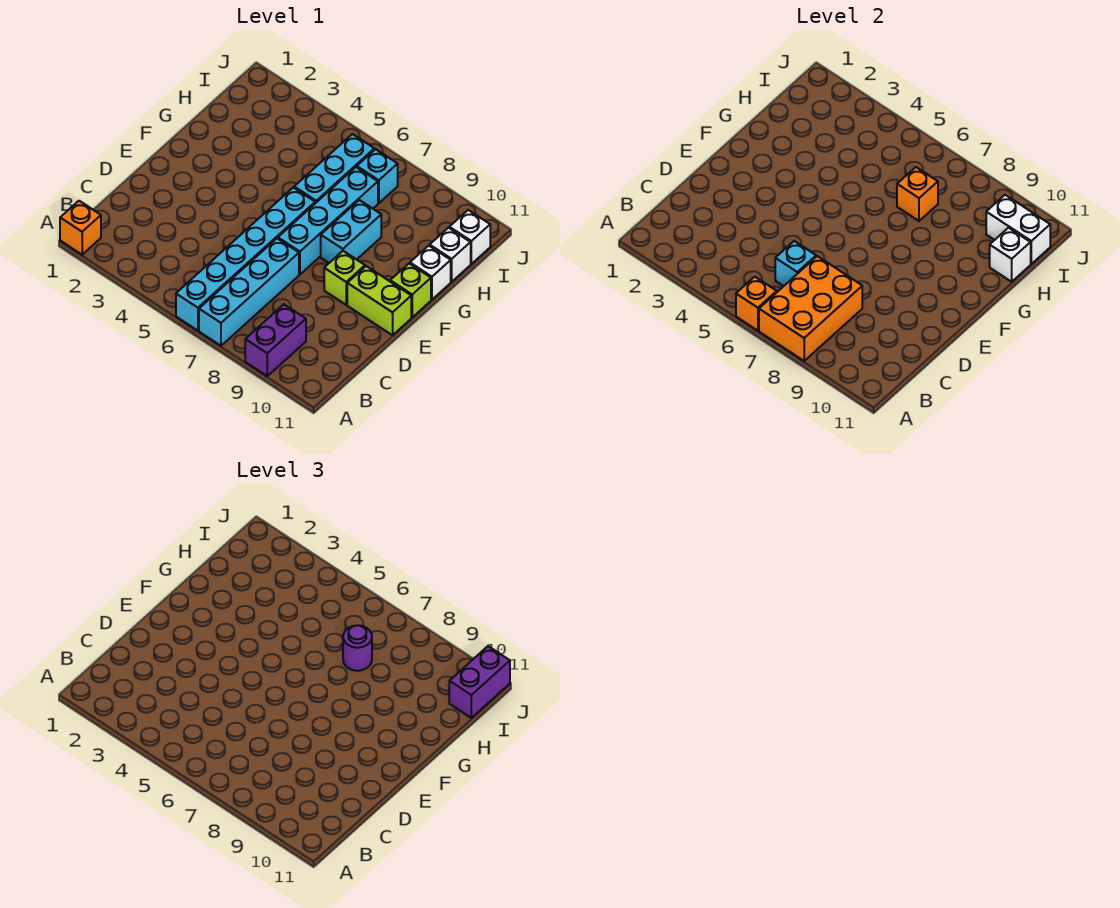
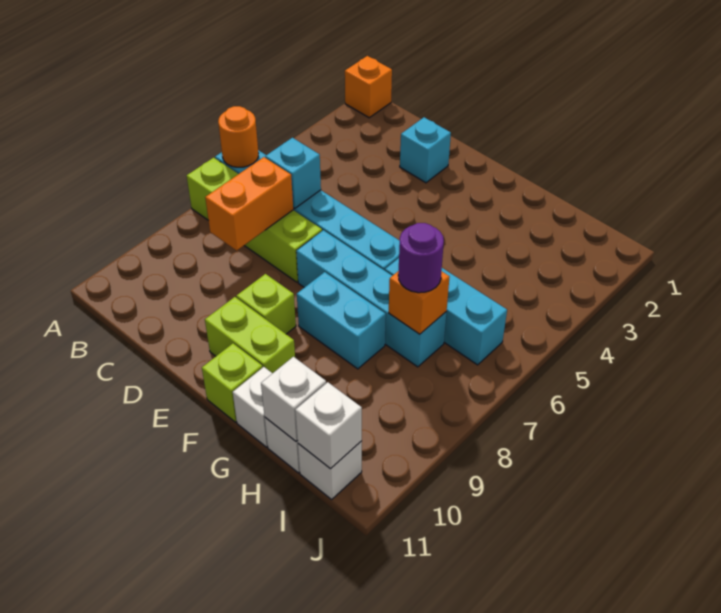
orange 1x1 brick [736,277,777,331] -> orange 1x1 round brick [218,106,259,167]
cyan 1x4 brick [199,238,299,346] -> lime 1x4 brick [187,158,322,282]
orange 2x3 brick [759,256,862,361] -> orange 1x2 brick [205,157,293,251]
purple 1x2 brick [245,304,306,376] -> none
lime 1x2 brick [347,266,411,335] -> lime 1x2 brick turned to [205,297,295,373]
cyan 1x1 brick [357,149,398,203] -> cyan 1x1 brick moved to [400,117,451,183]
white 1x2 brick [986,195,1050,264] -> white 1x1 brick [295,382,362,469]
purple 1x2 brick [449,646,510,718] -> none

